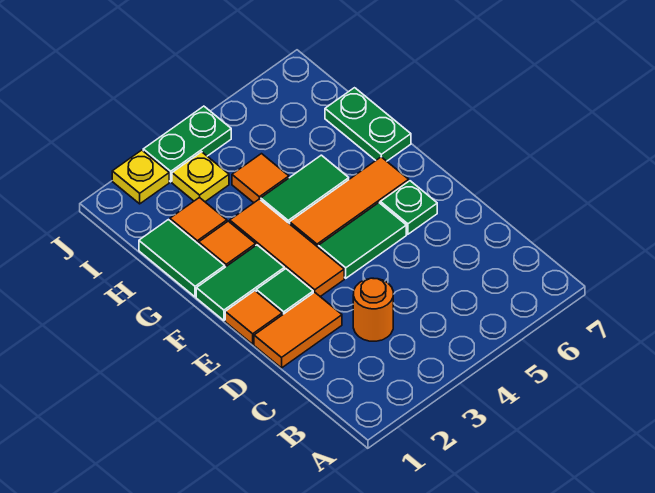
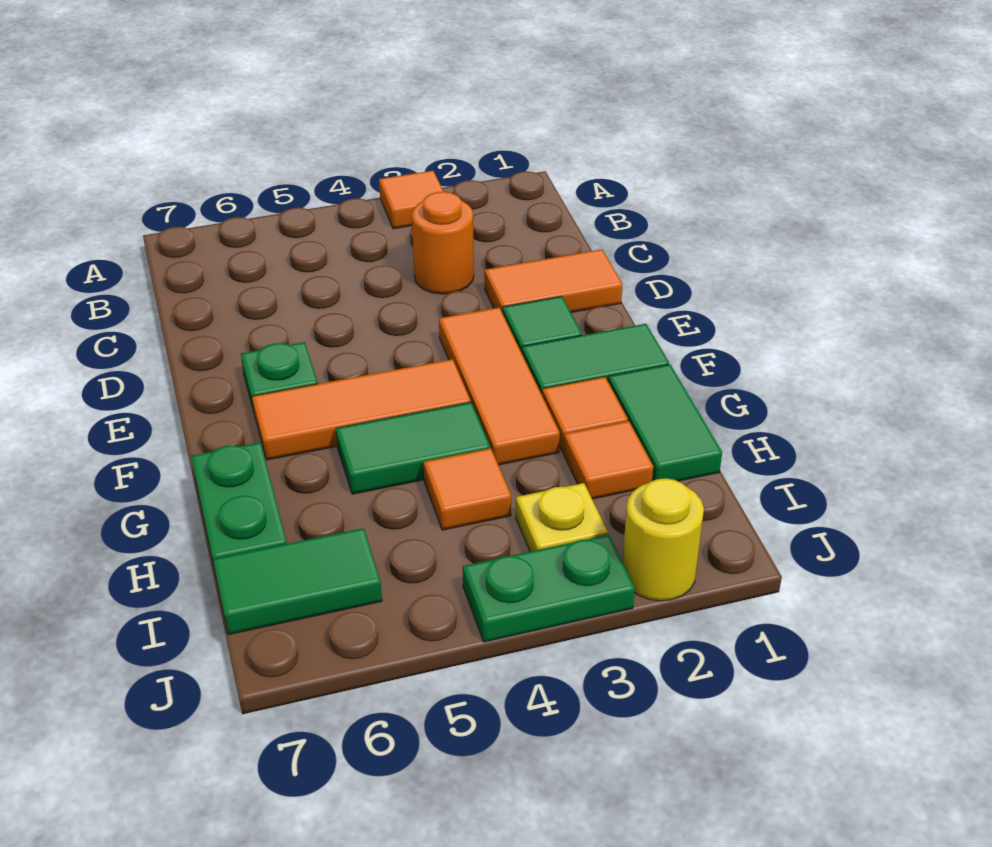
orange 1x1 tile [225,291,282,344] -> orange 1x1 tile moved to [379,171,444,229]
green 1x2 tile [318,203,406,278] -> green 1x2 tile moved to [213,528,382,635]
yellow 1x1 plate [112,150,169,204] -> yellow 1x1 round brick [622,478,704,601]

